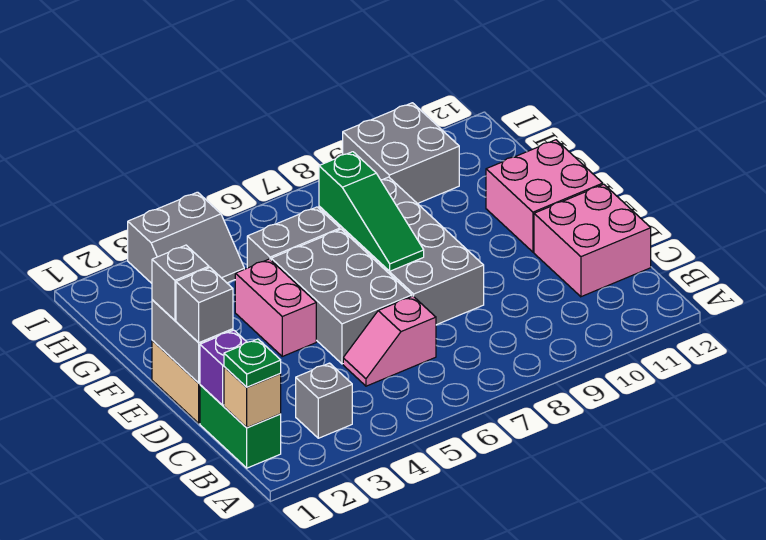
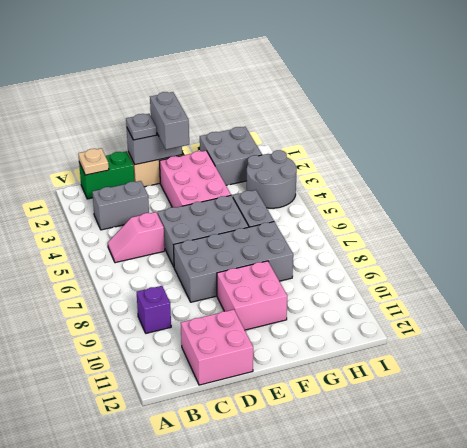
tan 1x1 brick [224,367,281,428] -> tan 1x1 plate [78,148,109,175]
green 1x1 plate [224,339,281,387] -> none
grey 1x1 brick [296,363,352,438] -> grey 1x2 brick [92,181,149,230]
purple 1x1 brick [200,330,246,405] -> purple 1x1 brick moved to [137,286,171,333]
pink 1x2 slope [343,296,436,386] -> pink 1x2 slope turned to [108,212,165,263]
grey 1x1 brick [176,268,233,343] -> grey 1x1 plate [126,114,157,140]
grey 1x1 brick [152,245,209,320] -> grey 1x2 brick [150,92,189,149]
pink 1x2 brick [235,259,316,356] -> pink 2x3 brick [160,151,231,208]
green 1x3 slope [319,152,424,271] -> none
pink 2x2 brick [486,140,603,252] -> pink 2x2 brick moved to [217,261,287,330]
grey 2x2 slope [128,192,244,283] -> grey 2x2 round brick [247,150,297,208]
grey 2x2 brick [343,103,459,204] -> grey 2x2 brick moved to [200,127,262,185]

